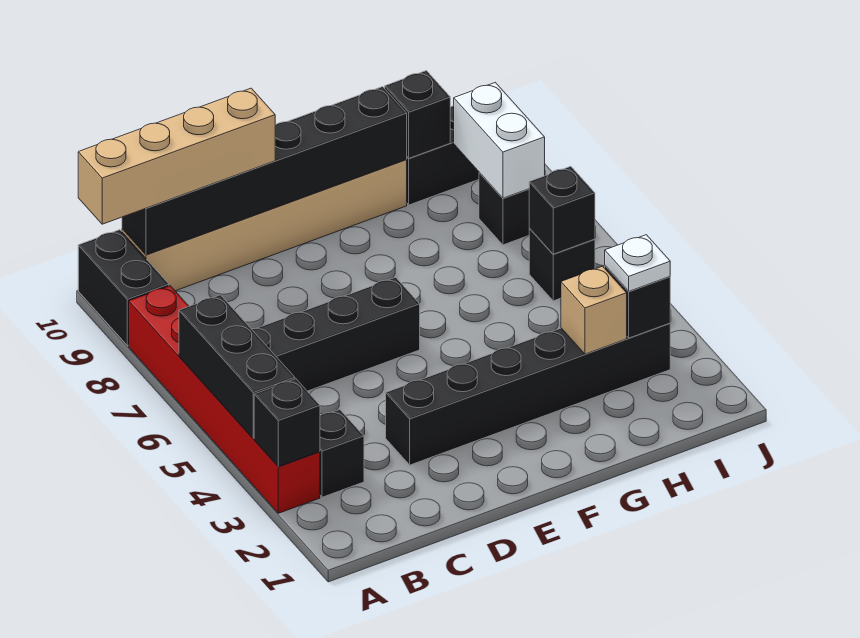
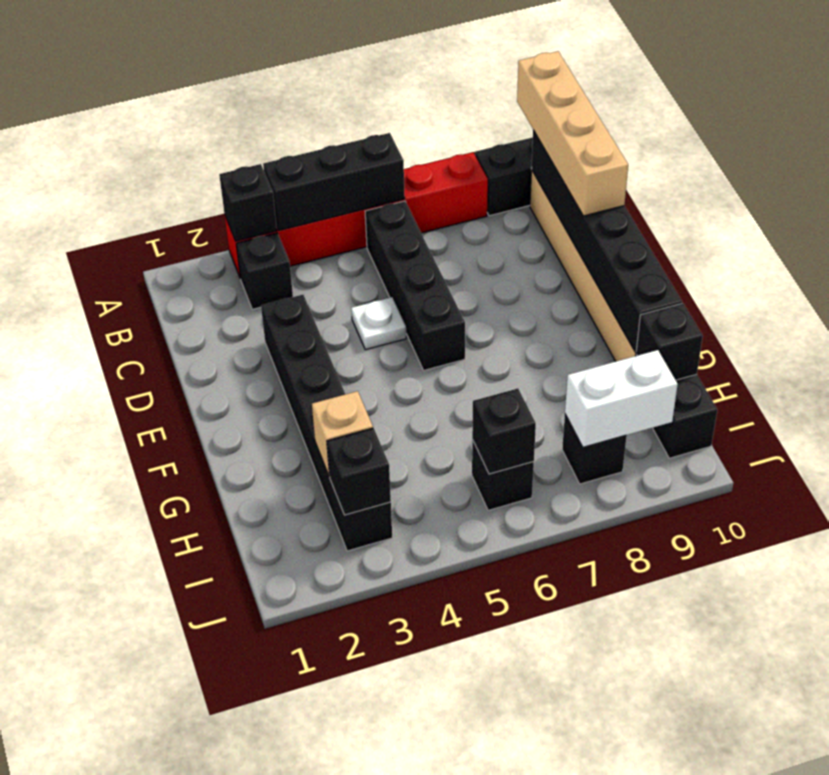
white 1x1 plate [605,235,670,291] -> white 1x1 plate moved to [351,297,406,350]

